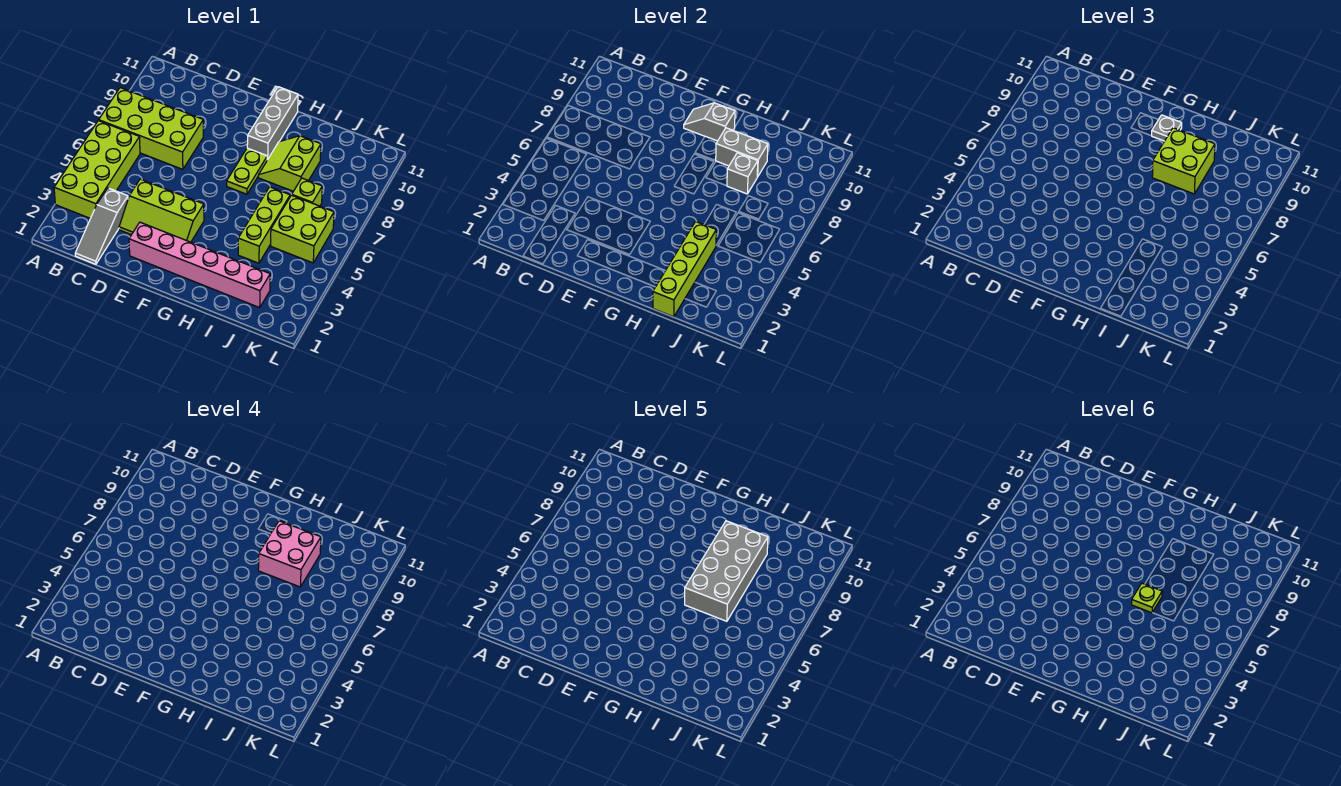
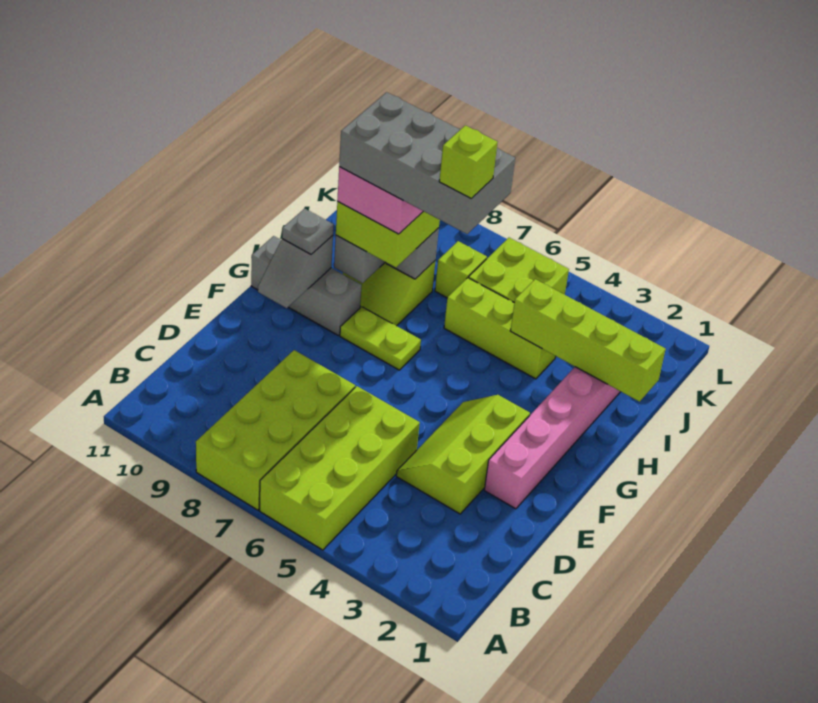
lime 2x4 brick [54,120,140,218] -> lime 2x4 brick turned to [260,386,420,550]
grey 1x3 slope [75,188,128,264] -> none
lime 2x3 slope [119,179,204,242] -> lime 2x3 slope turned to [396,395,530,514]
lime 1x1 plate [1132,583,1162,613] -> lime 1x1 brick [439,125,498,199]

